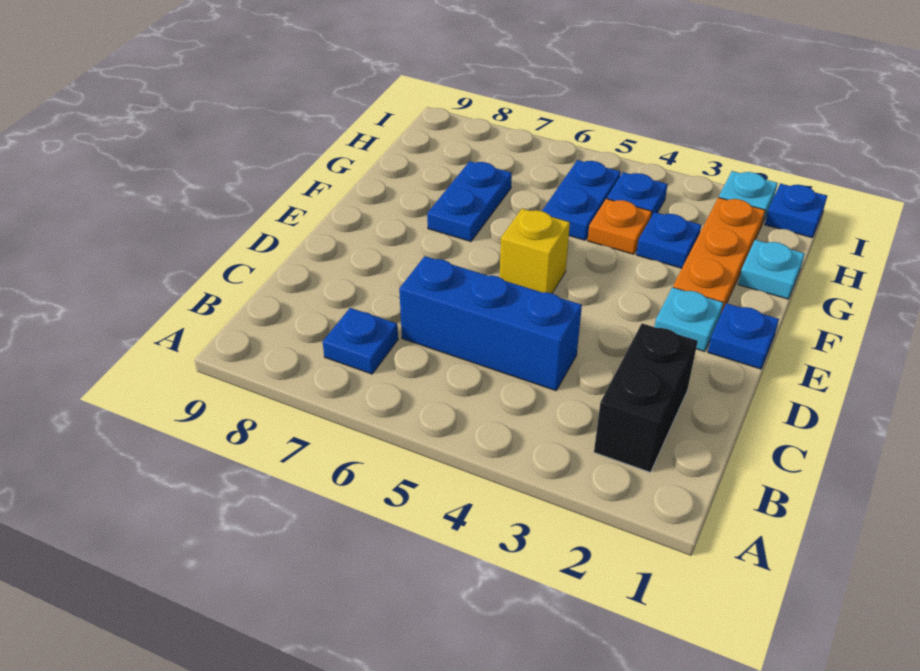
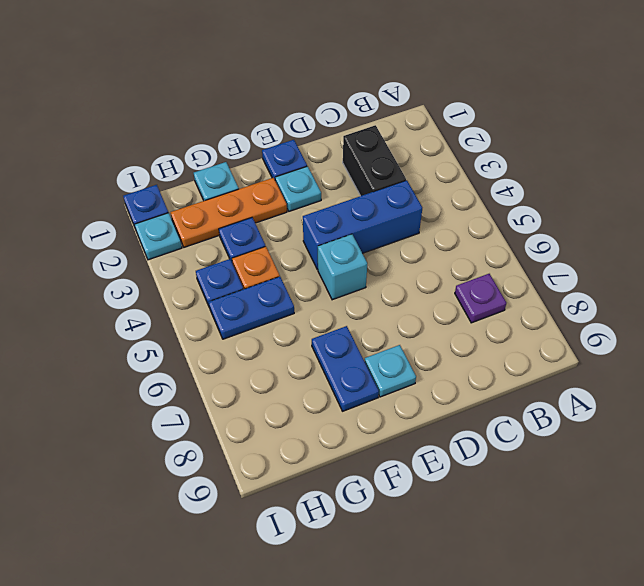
black 1x2 brick [594,323,698,472] -> black 1x2 brick turned to [343,125,406,196]
blue 1x1 plate [323,308,398,374] -> purple 1x1 plate [455,274,506,323]
blue 1x3 brick [399,256,582,391] -> blue 1x3 brick turned to [303,180,422,269]
yellow 1x1 brick [500,209,570,293] -> cyan 1x1 brick [318,234,367,300]
none -> cyan 1x1 plate [365,345,416,397]
blue 1x2 plate [427,161,512,242] -> blue 1x2 plate turned to [312,326,379,411]

